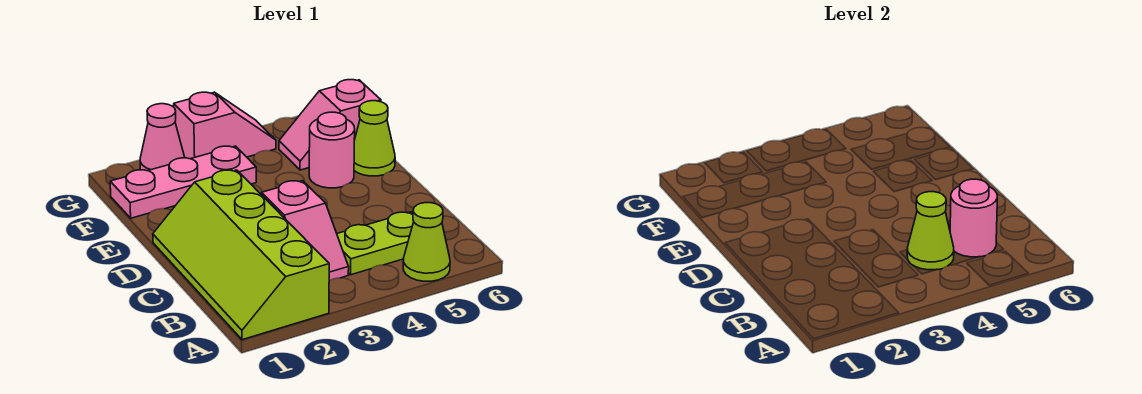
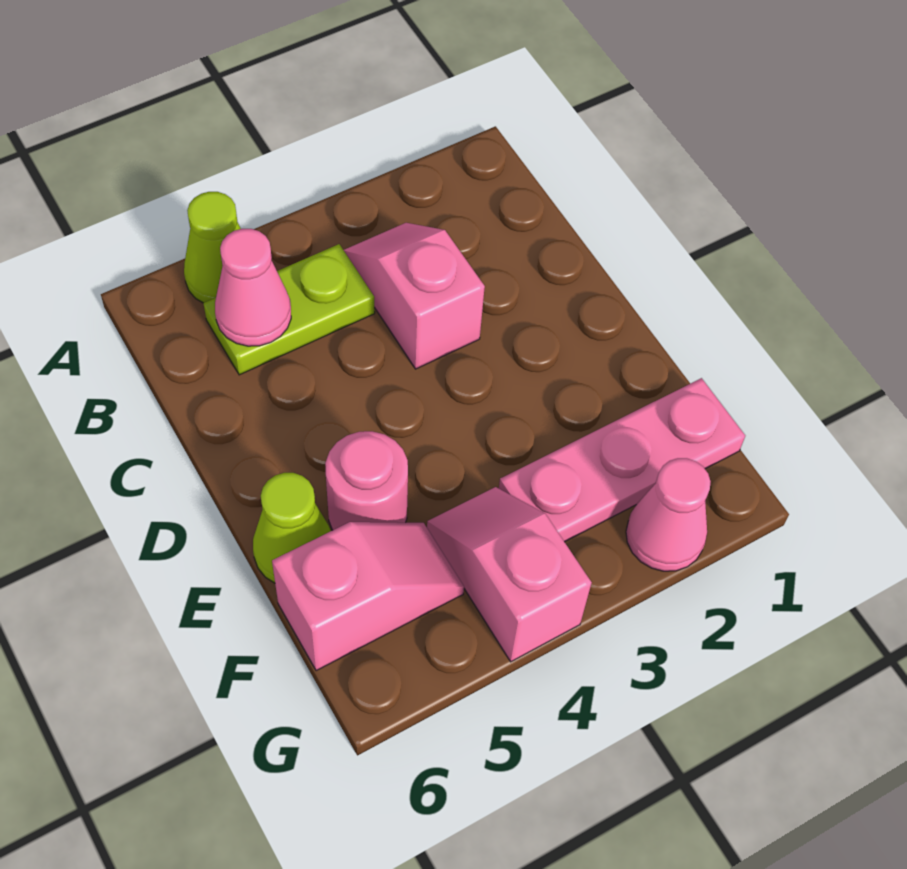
lime 2x4 slope [153,170,329,340] -> none
lime 1x1 cone [907,192,954,270] -> none
pink 1x1 round brick [950,179,997,257] -> pink 1x1 cone [215,229,291,346]
pink 1x2 slope [174,92,276,159] -> pink 1x2 slope turned to [427,487,592,662]

